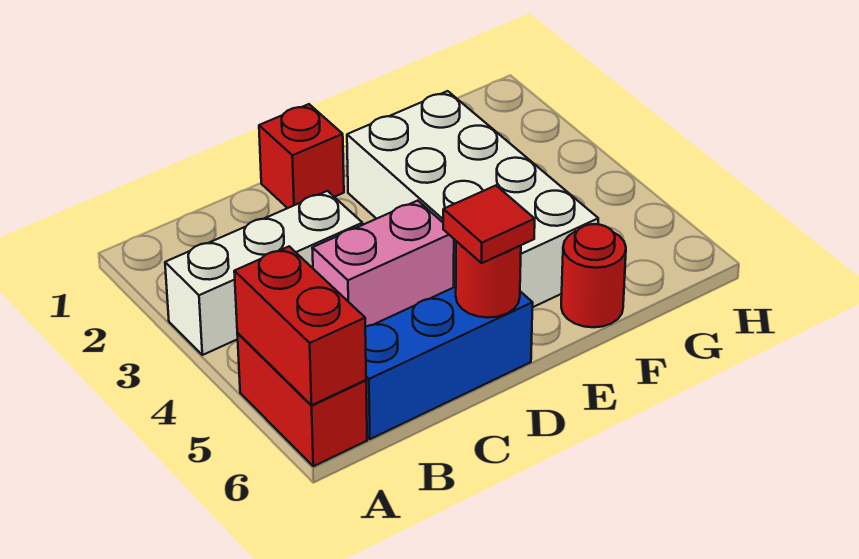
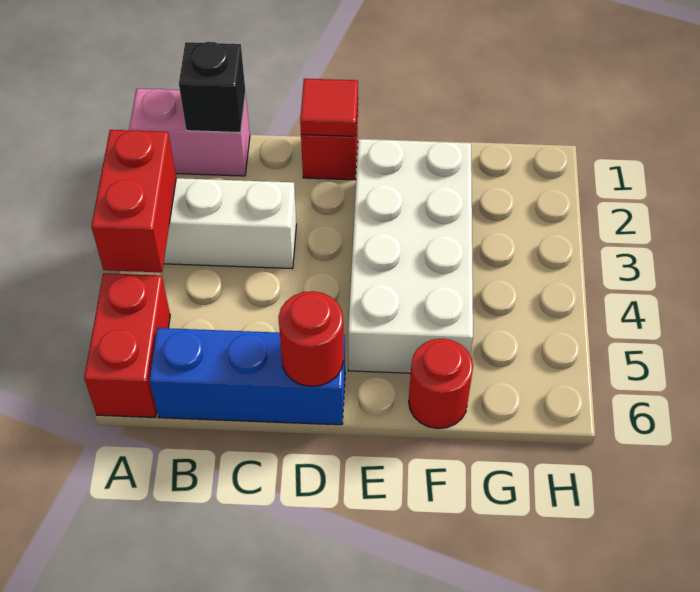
red 1x2 brick [234,247,366,405] -> red 1x2 brick moved to [91,130,176,272]
none -> black 1x1 brick [179,42,246,133]
pink 1x2 brick [312,201,454,327] -> pink 1x2 brick moved to [129,89,250,176]
red 1x1 tile [443,186,535,263] -> red 1x1 tile moved to [300,79,358,136]

